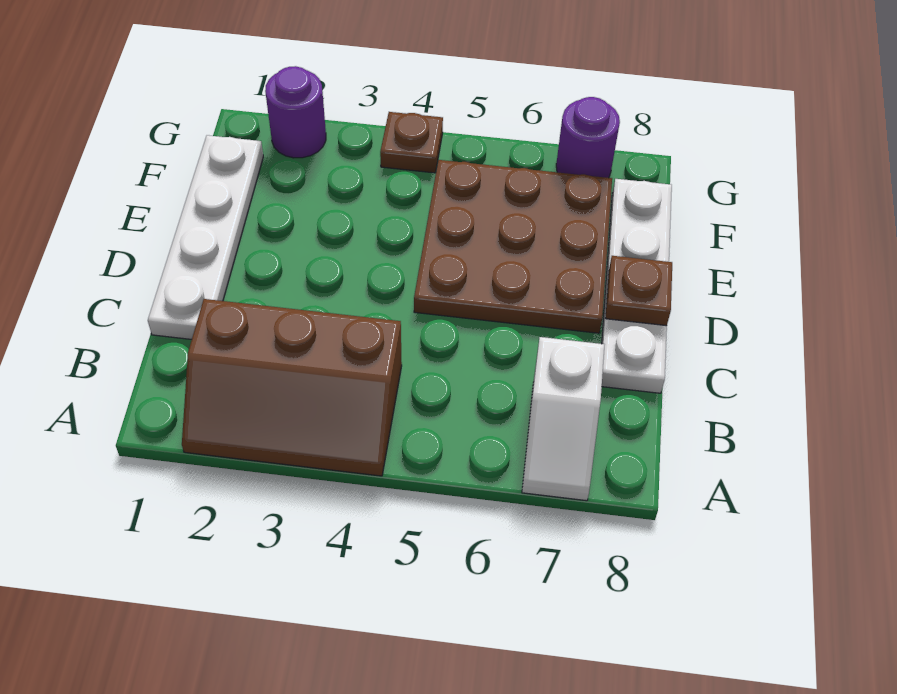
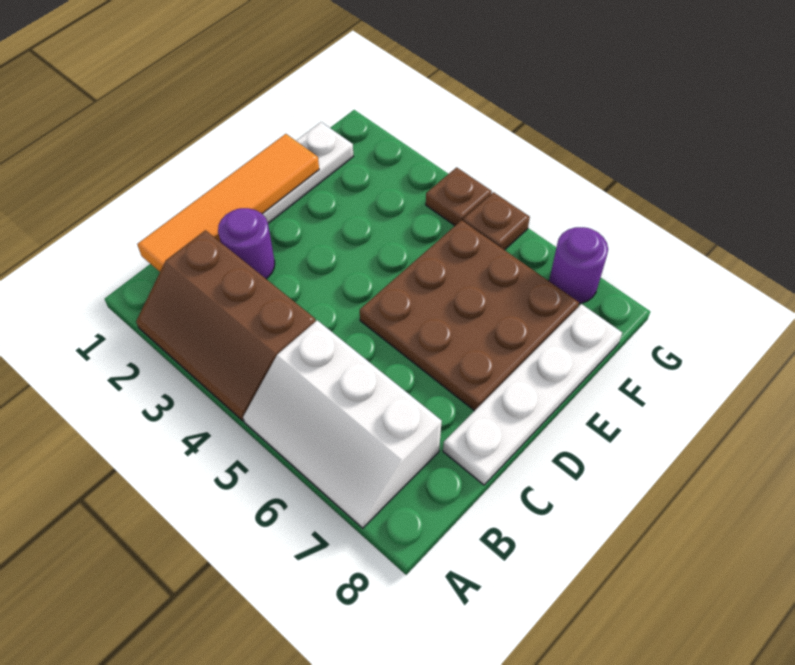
white 1x2 slope [522,337,605,501] -> white 2x3 slope [243,320,442,528]
none -> orange 1x4 tile [137,134,319,272]
brown 1x1 plate [605,256,672,326] -> brown 1x1 plate moved to [463,192,530,250]
purple 1x1 round brick [265,66,326,158] -> purple 1x1 round brick moved to [218,208,275,279]

